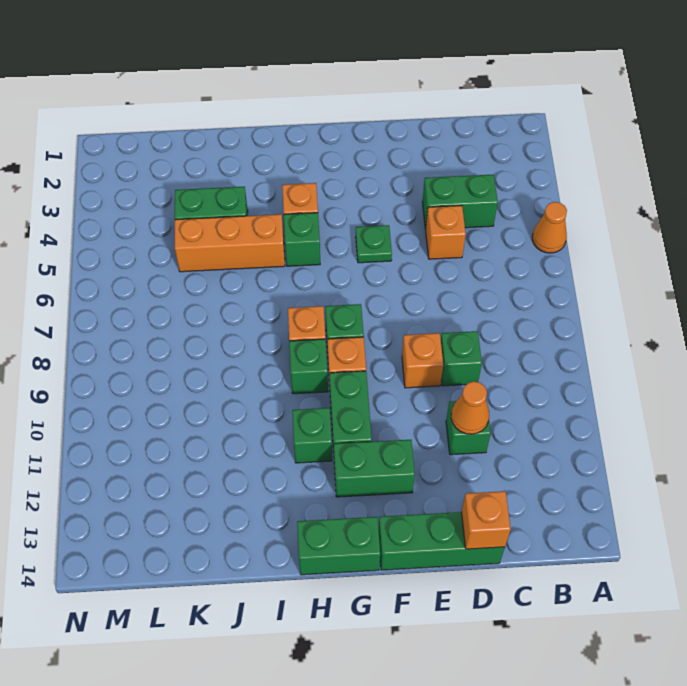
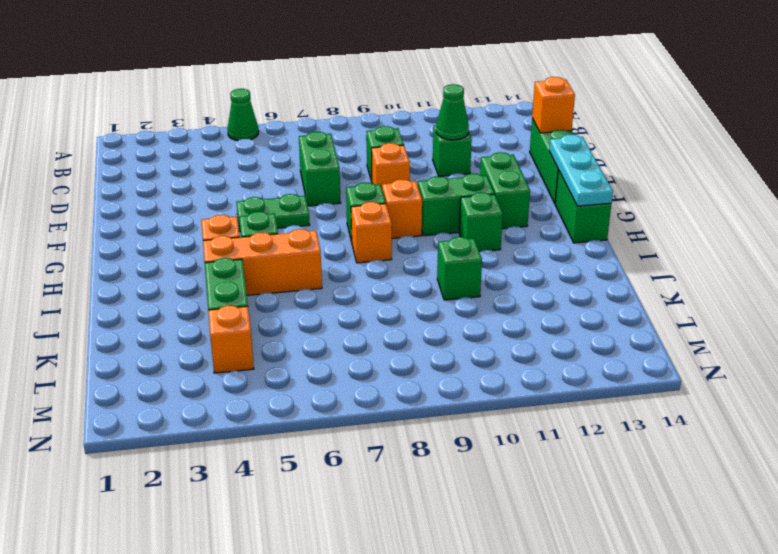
orange 1x1 cone [532,202,567,253] -> green 1x1 cone [228,89,259,141]
green 1x2 brick [422,174,498,228] -> green 1x2 brick moved to [299,131,341,206]
orange 1x1 brick [425,206,466,259] -> orange 1x1 brick moved to [208,306,254,373]
orange 1x1 cone [451,381,489,434] -> green 1x1 cone [436,84,469,140]
green 1x1 plate [356,225,392,263] -> green 1x2 plate [236,194,310,231]
none -> cyan 1x3 plate [549,134,613,206]
green 1x1 brick [289,339,328,394] -> green 1x1 brick moved to [437,237,482,300]
orange 1x3 brick [175,214,285,272] -> orange 1x3 brick turned to [203,229,322,295]

